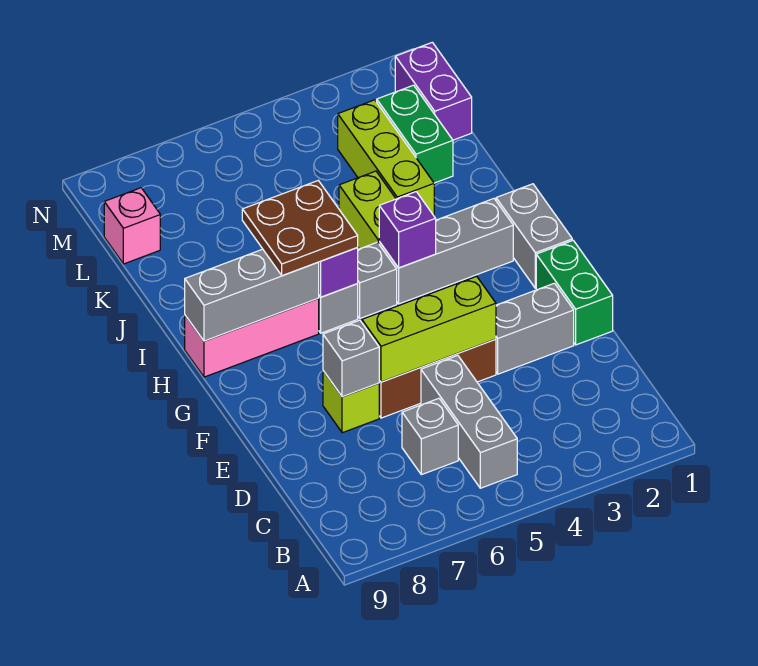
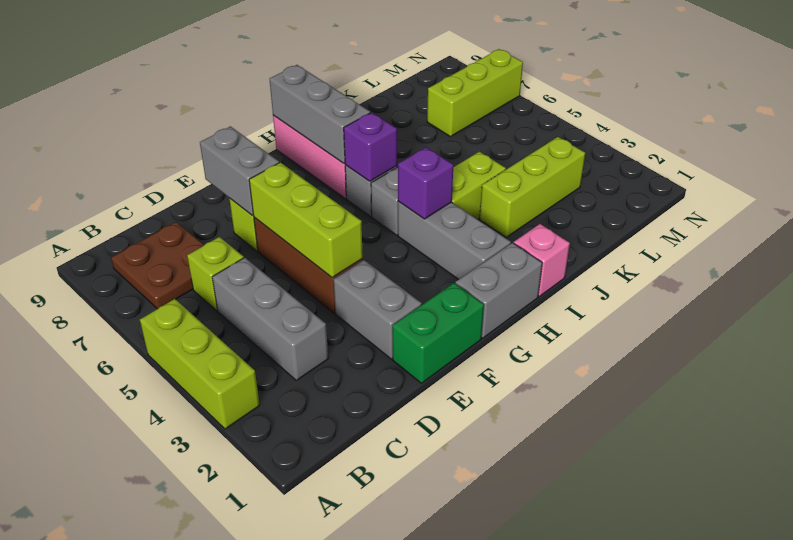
none -> lime 1x3 brick [140,299,260,429]
grey 1x3 brick [421,355,517,488] -> grey 1x3 brick turned to [212,258,328,380]
grey 1x1 brick [402,398,458,475] -> lime 1x1 brick [187,237,244,311]
grey 1x1 brick [323,320,379,397] -> grey 1x2 brick [200,126,279,216]
brown 2x2 plate [242,181,358,276] -> brown 2x2 plate moved to [111,222,204,309]
green 1x2 brick [377,85,453,183] -> none
purple 1x2 brick [395,42,472,140] -> none
none -> lime 1x3 brick [427,49,523,137]
pink 1x1 brick [104,188,160,264] -> pink 1x1 brick moved to [514,224,570,297]

